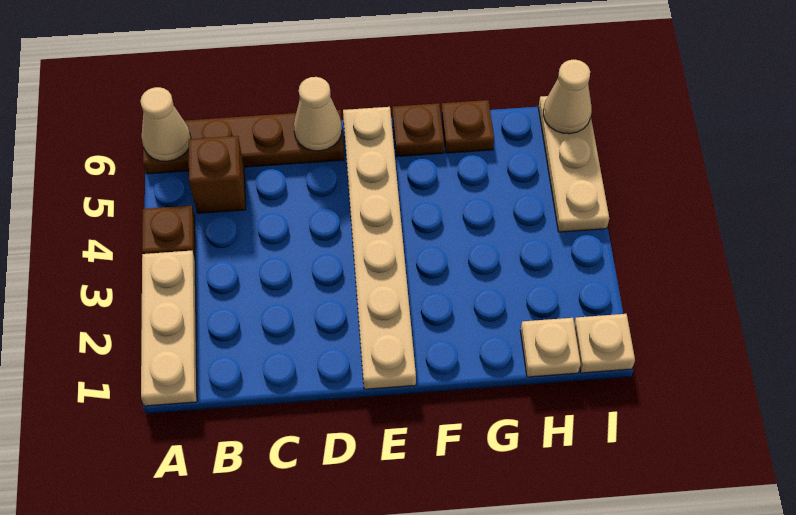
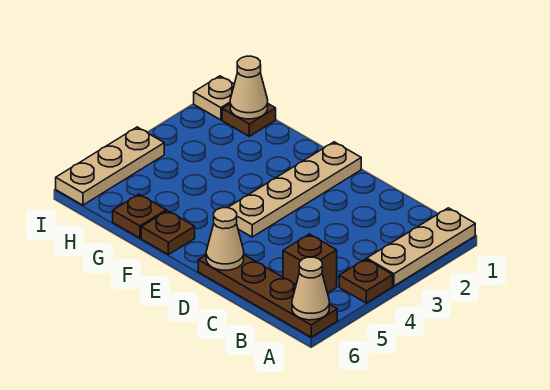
tan 1x6 plate [343,107,416,389] -> tan 1x4 plate [228,142,361,237]
tan 1x1 plate [520,318,581,377] -> brown 1x1 plate [222,104,276,136]
tan 1x1 cone [543,60,592,134] -> tan 1x1 cone moved to [230,56,268,119]

